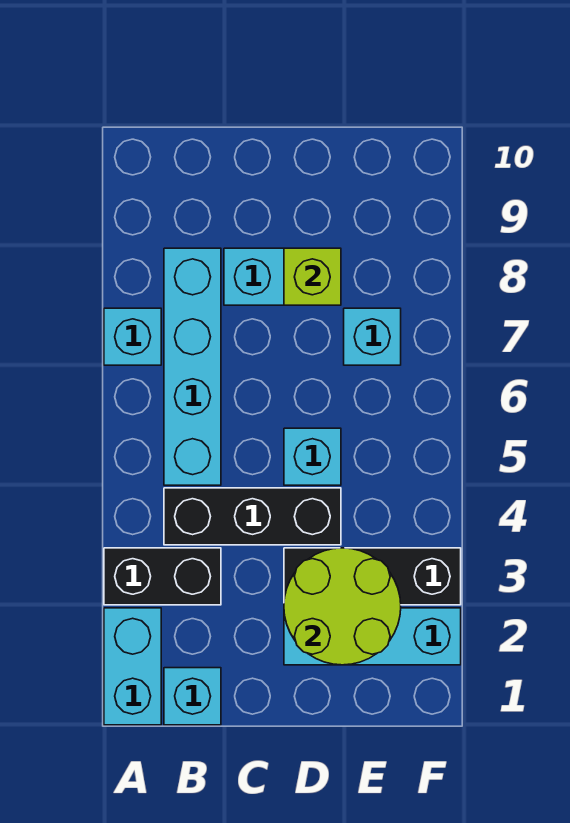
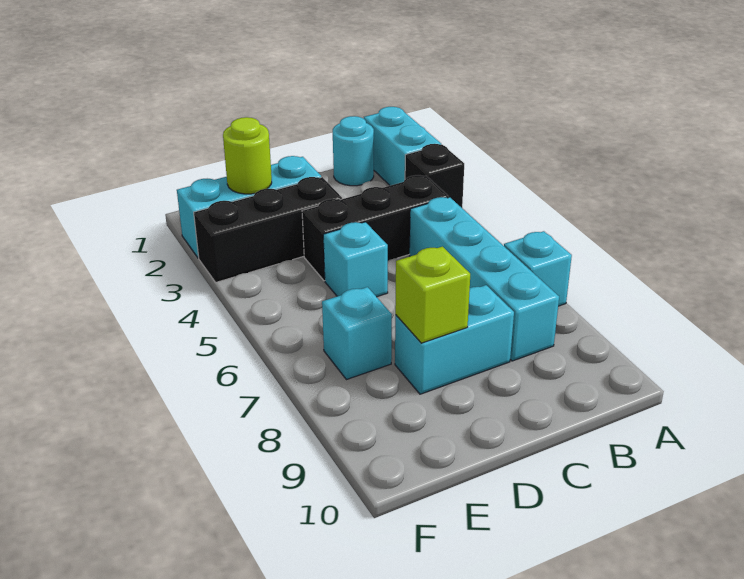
black 1x2 brick [104,548,221,605] -> black 1x1 brick [405,144,464,208]
cyan 1x1 brick [164,668,221,725] -> cyan 1x1 round brick [333,116,374,186]
lime 2x2 round brick [284,548,401,665] -> lime 1x1 round brick [223,117,272,194]

